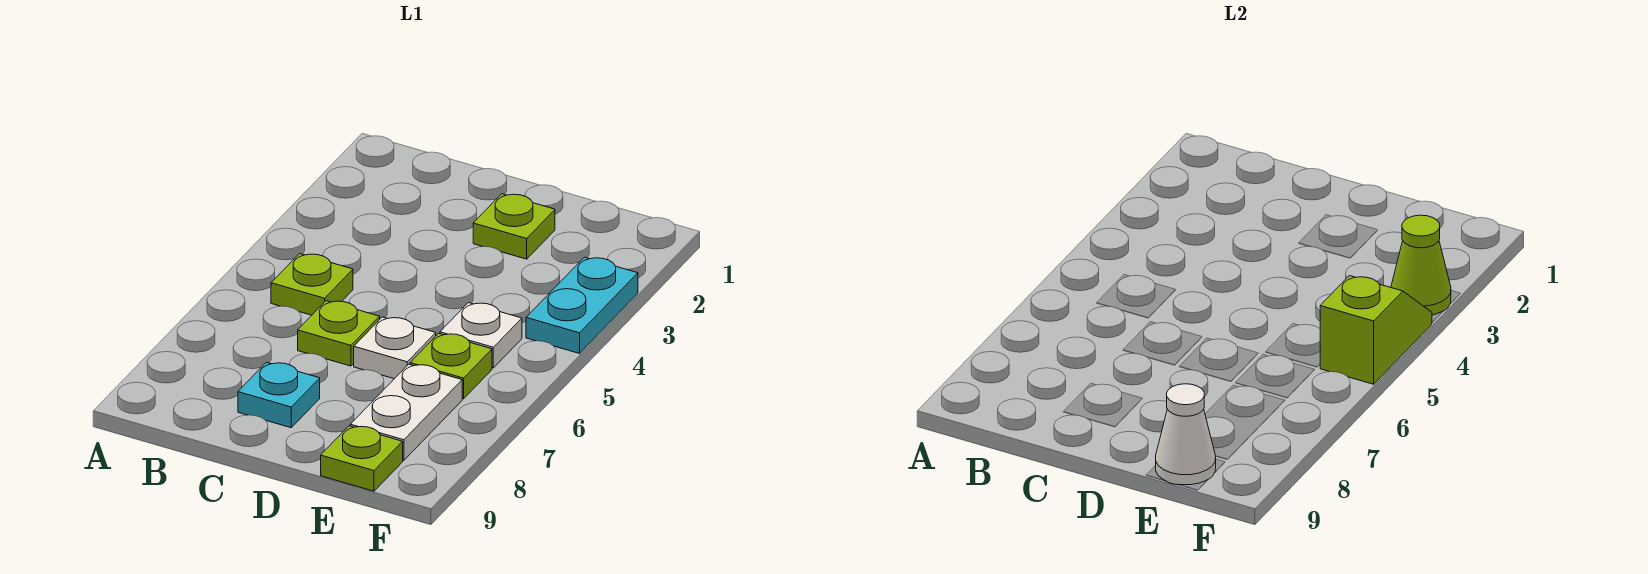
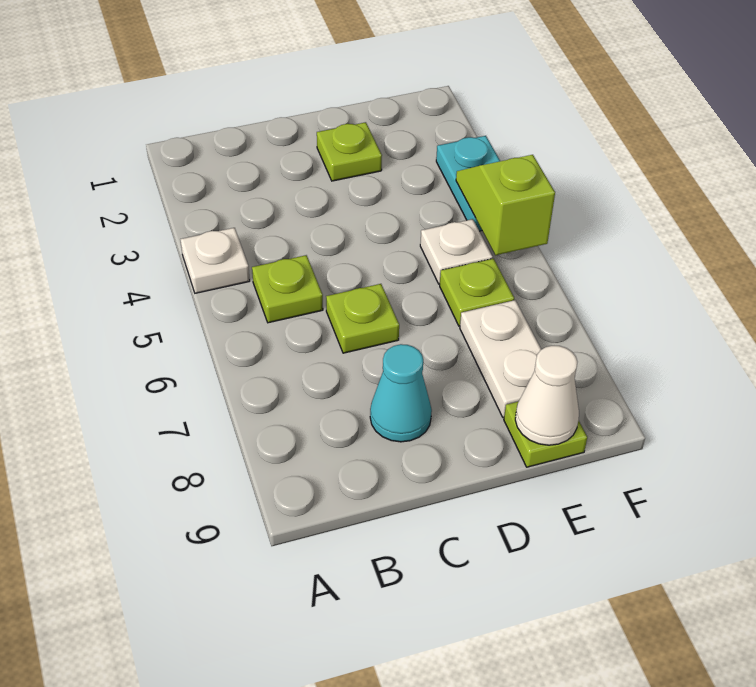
cyan 1x1 plate [238,362,320,428] -> cyan 1x1 cone [370,344,432,442]
white 1x1 plate [354,317,436,379] -> white 1x1 plate moved to [180,228,250,293]
lime 1x1 cone [1391,215,1451,315] -> none

